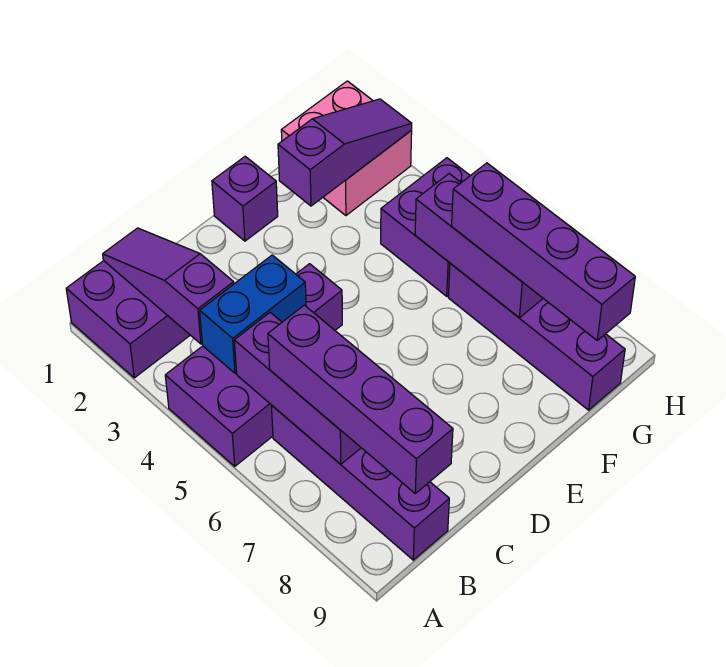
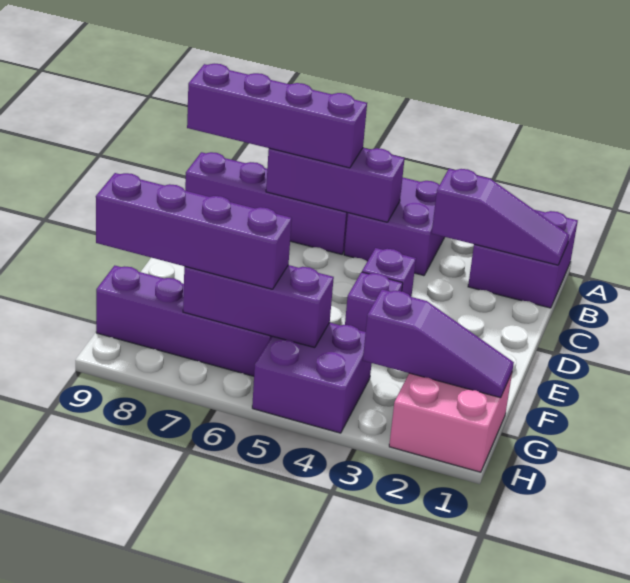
blue 1x2 brick [200,255,306,373] -> none
purple 1x1 brick [212,156,278,241] -> purple 1x1 brick moved to [345,272,403,332]
purple 1x3 slope [278,99,412,206] -> purple 1x3 slope turned to [363,289,514,398]

